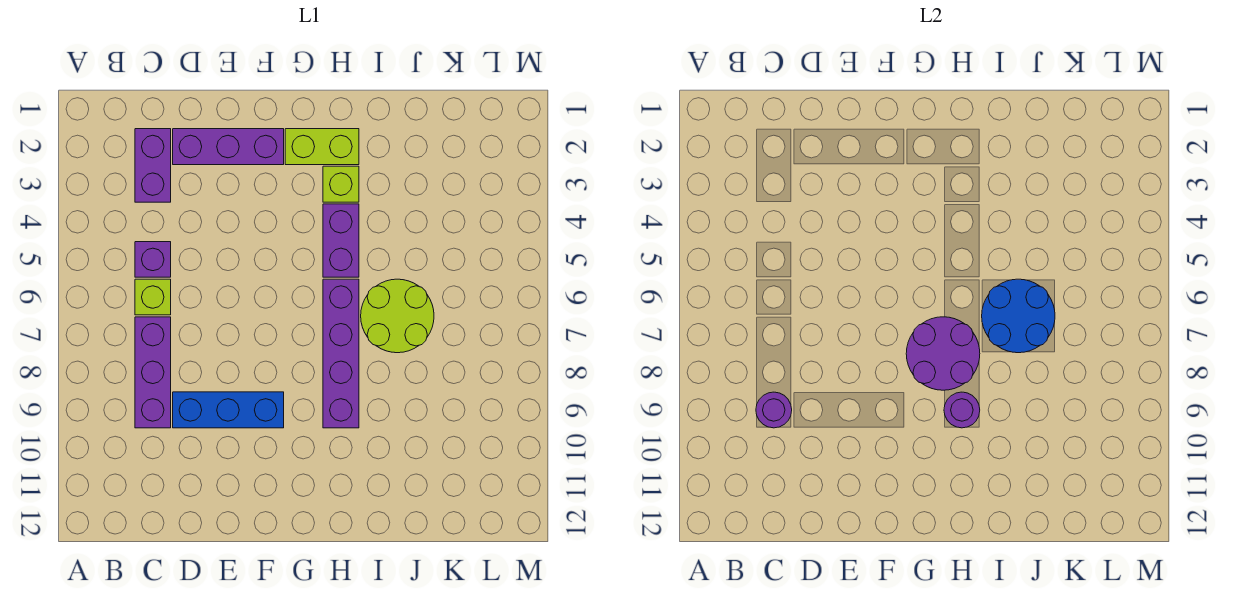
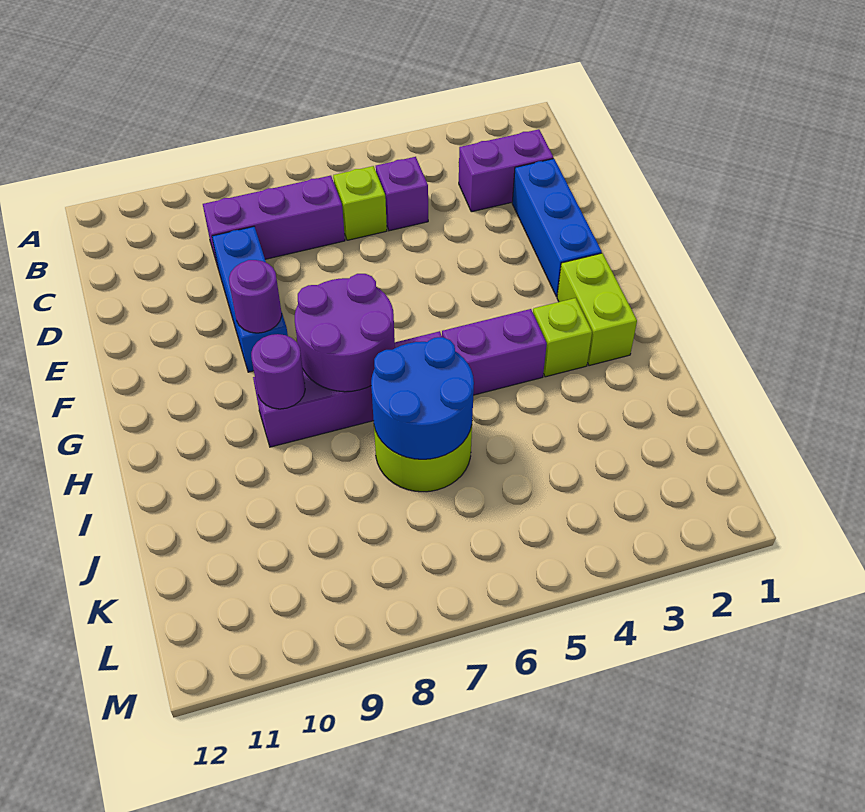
purple 1x1 round brick [756,392,792,428] -> purple 1x1 round brick moved to [229,260,282,333]
purple 1x3 brick [173,129,284,165] -> blue 1x3 brick [512,159,602,297]

